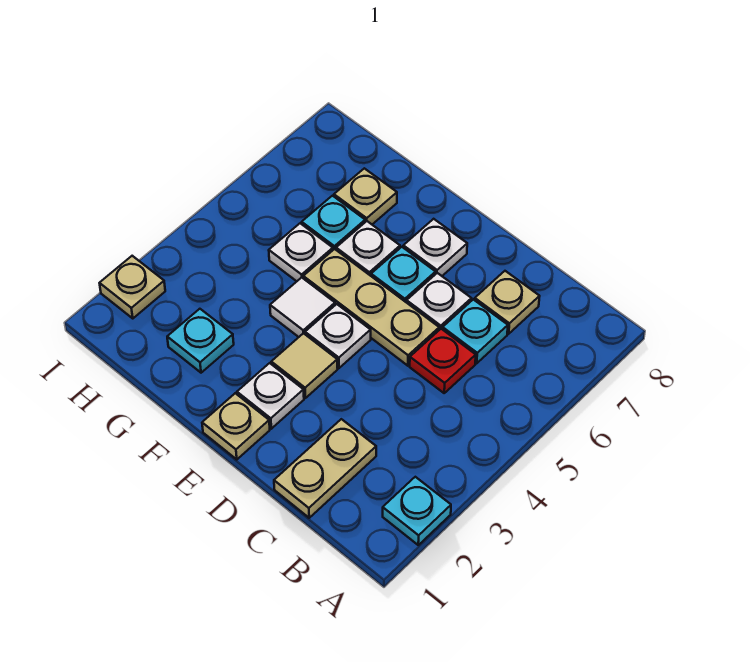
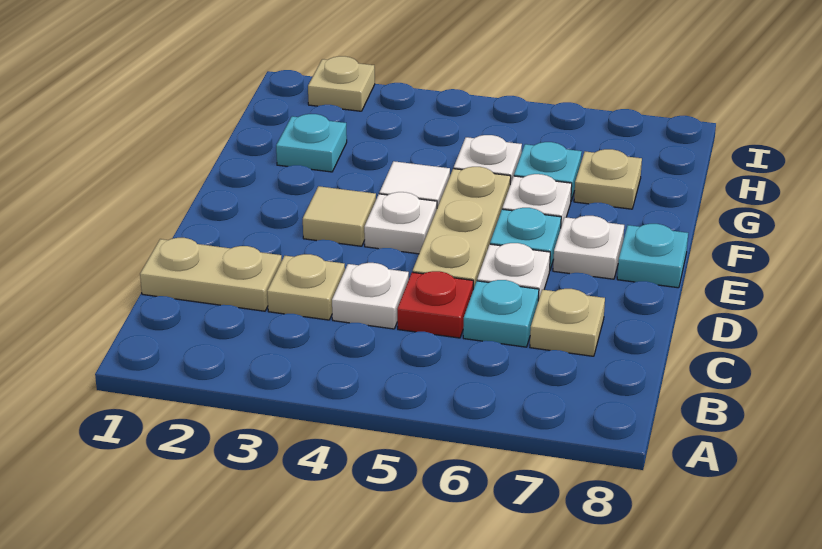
cyan 1x1 plate [383,477,451,545] -> cyan 1x1 plate moved to [617,224,688,288]
tan 1x1 plate [202,393,270,459] -> tan 1x1 plate moved to [267,254,345,320]
white 1x1 plate [237,363,304,429] -> white 1x1 plate moved to [332,263,409,329]

